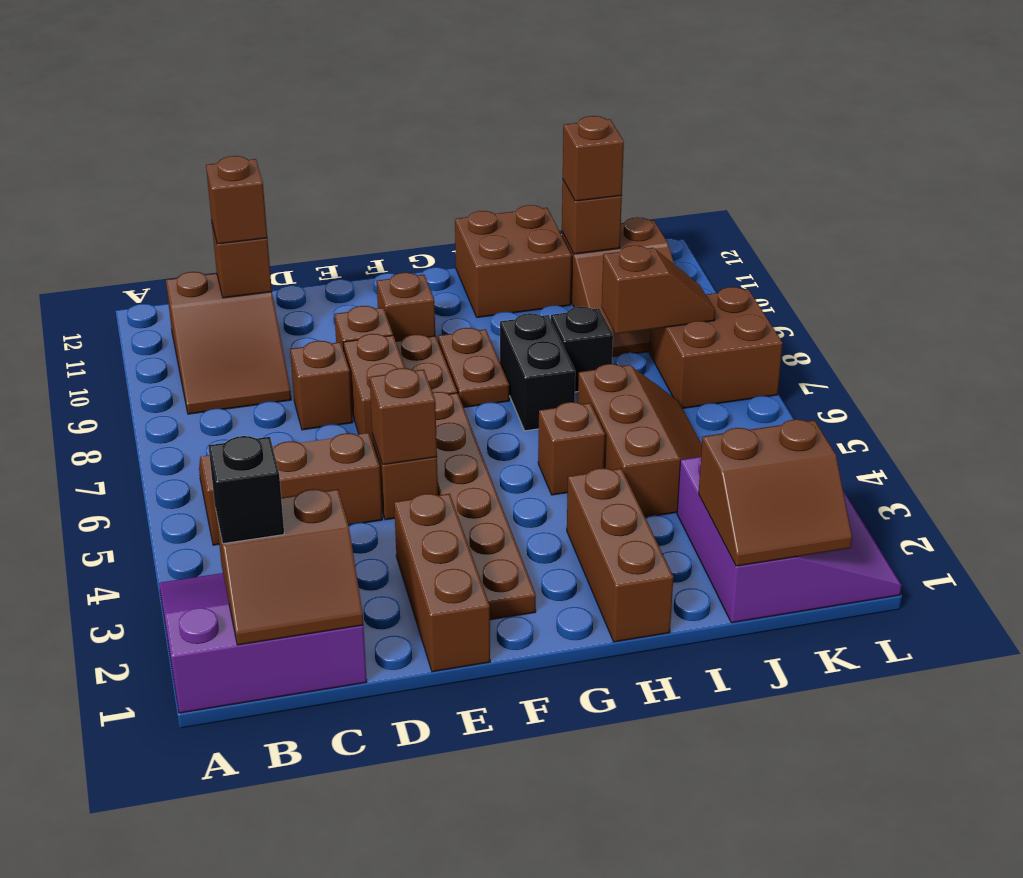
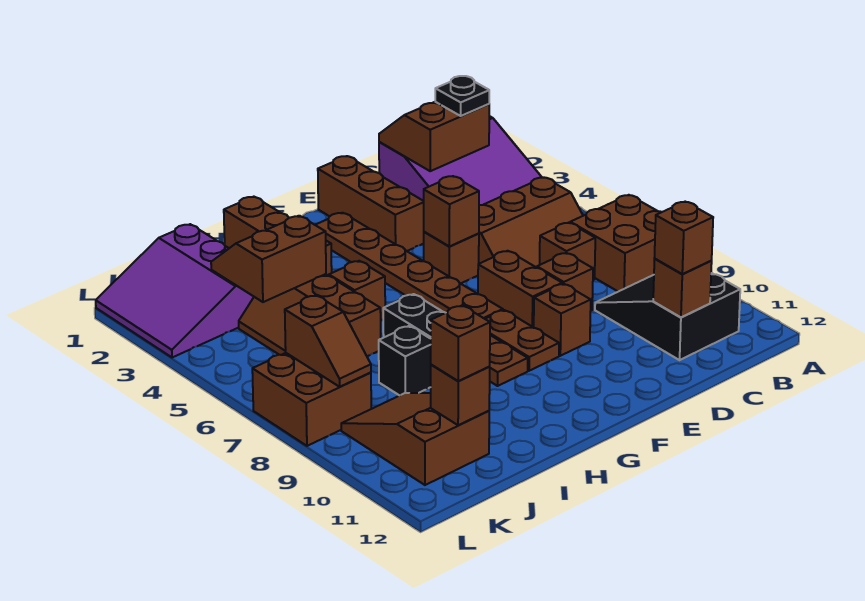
black 1x1 brick [208,436,284,544] -> black 1x1 plate [435,76,489,116]
brown 2x3 slope [166,272,291,414] -> black 2x3 slope [595,273,740,360]
brown 1x1 brick [377,273,435,341] -> brown 1x1 brick moved to [540,223,595,280]
brown 2x2 brick [455,205,572,317] -> brown 2x2 brick moved to [570,195,661,292]
brown 2x2 slope [699,419,852,566] -> brown 2x2 slope moved to [211,216,326,302]
brown 1x2 slope [602,246,715,334] -> brown 1x2 slope turned to [285,295,371,387]

